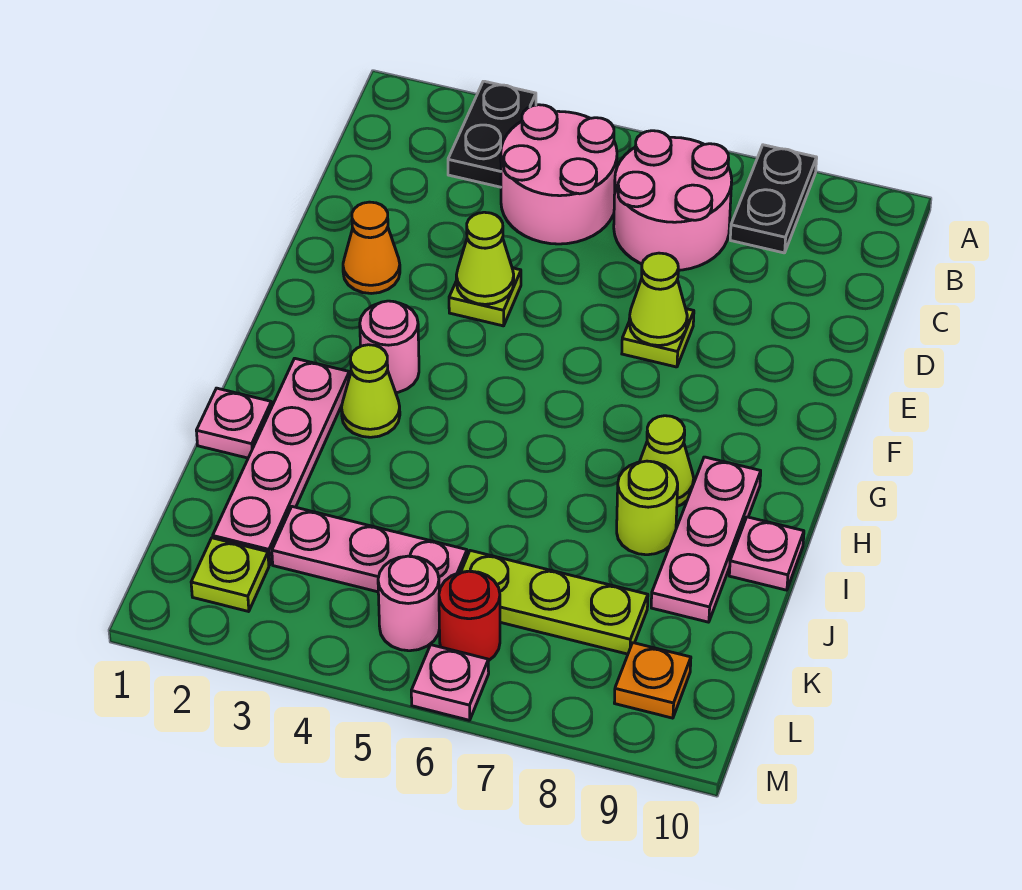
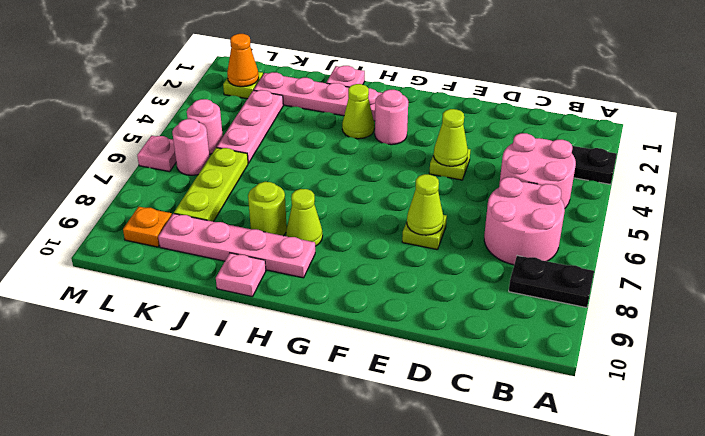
orange 1x1 cone [343,202,400,294] -> orange 1x1 cone moved to [227,34,259,87]
pink 1x3 plate [651,457,761,622] -> pink 1x4 plate [158,214,315,278]
red 1x1 round brick [439,571,500,661] -> pink 1x1 round brick [172,119,210,175]

